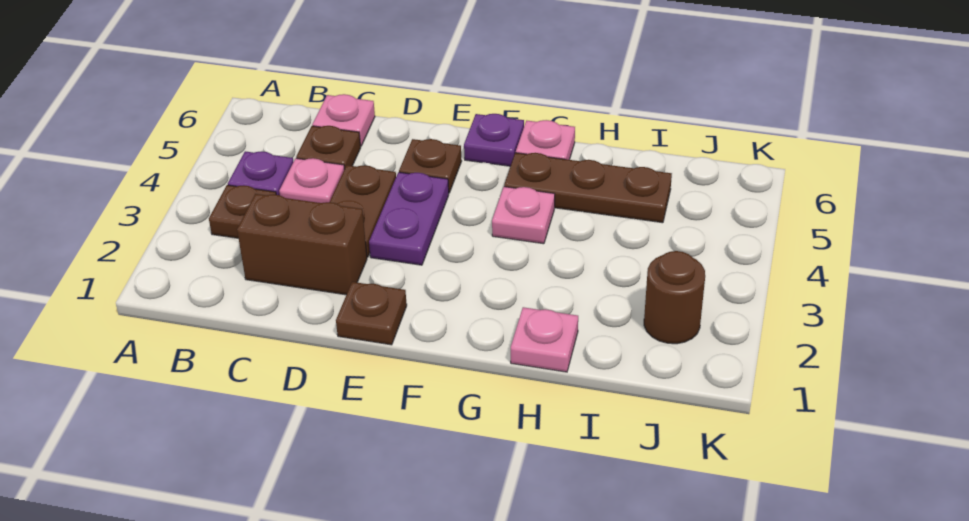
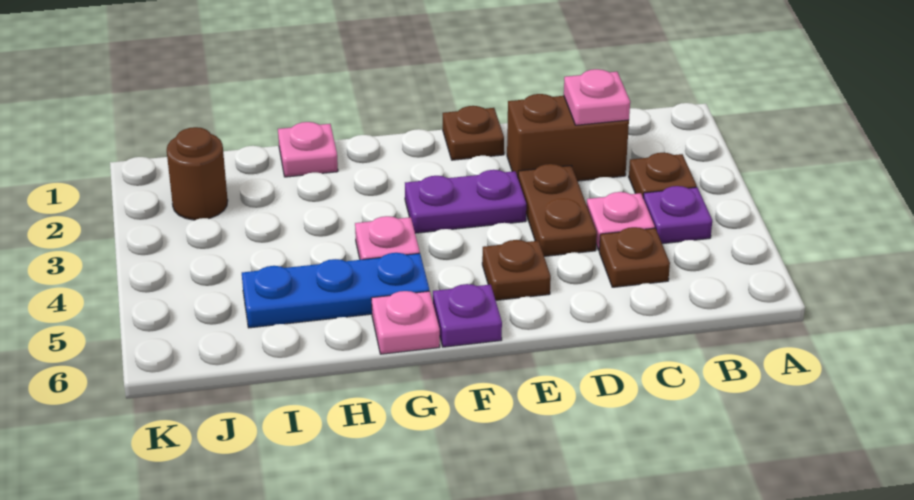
pink 1x1 plate [312,94,375,146] -> pink 1x1 plate moved to [564,69,630,125]
purple 1x2 plate [369,172,449,265] -> purple 1x2 plate turned to [405,170,526,233]
brown 1x3 plate [504,153,672,223] -> blue 1x3 plate [242,253,429,328]

